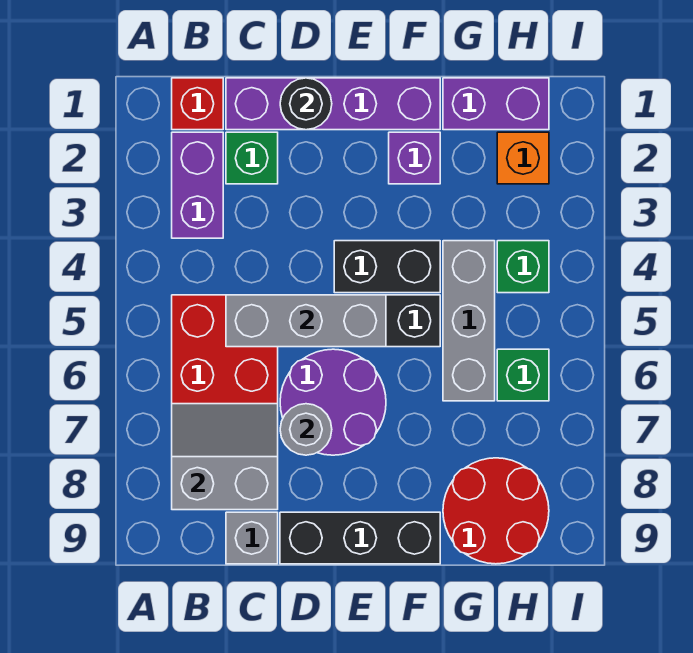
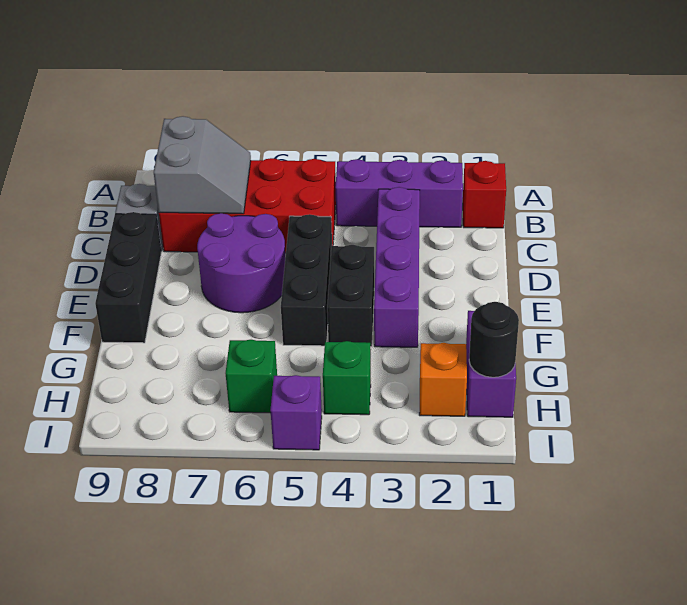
purple 1x2 brick [172,132,223,238] -> purple 1x3 brick [335,159,463,227]
purple 1x4 brick [226,78,440,130] -> purple 1x4 brick moved to [374,187,420,347]
green 1x1 brick [226,132,278,184] -> none
grey 1x3 brick [226,295,386,347] -> none
black 1x1 round brick [280,78,332,130] -> black 1x1 round brick moved to [469,302,519,377]
grey 1x1 round brick [280,404,332,455] -> none
purple 1x1 brick [389,132,440,184] -> purple 1x1 brick moved to [271,375,322,450]
grey 1x3 brick [443,241,495,401] -> none
red 2x2 round brick [443,458,549,564] -> none

